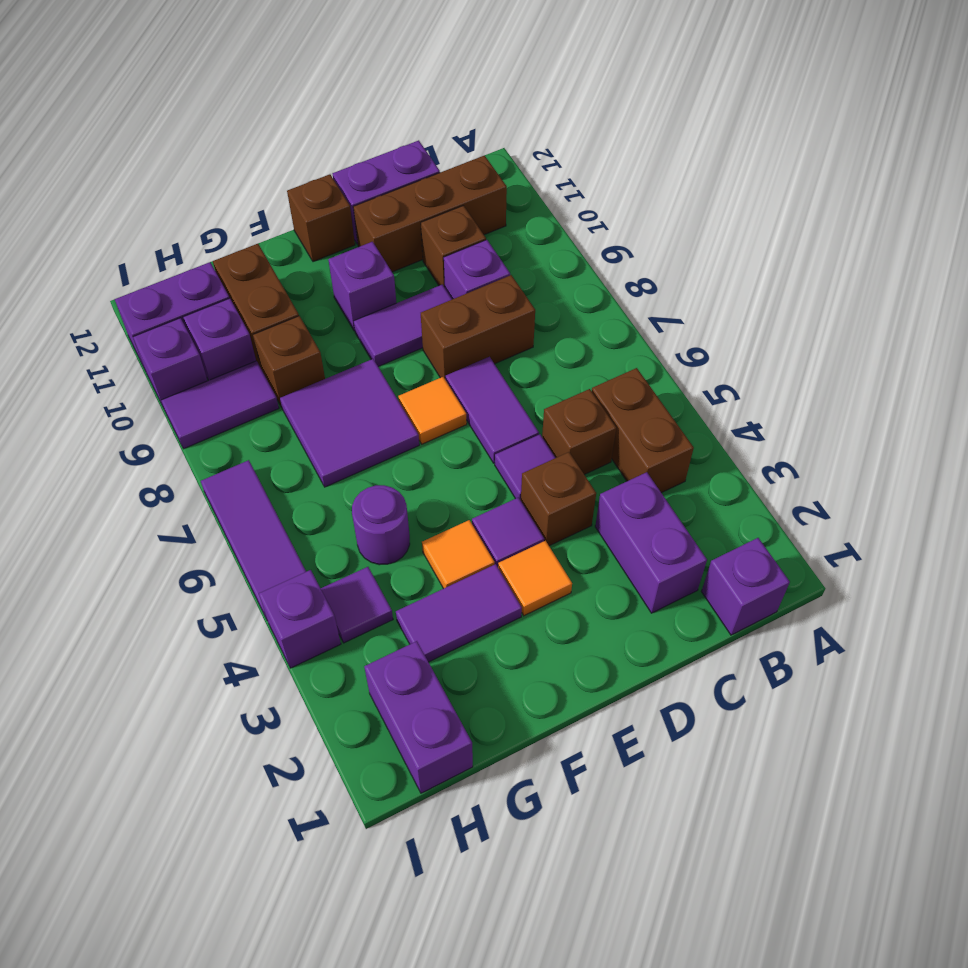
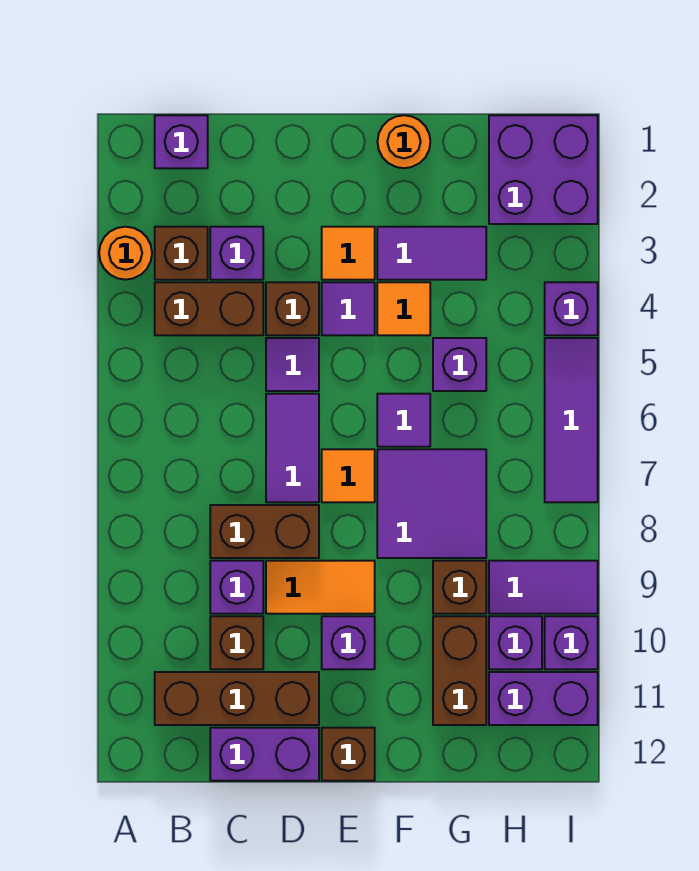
none -> orange 1x1 round brick [99,227,152,280]
brown 1x2 brick [592,368,694,493] -> brown 1x2 brick turned to [155,282,263,335]
purple 1x2 brick [595,472,707,613] -> purple 1x1 brick [210,227,263,280]
brown 1x1 brick [542,389,616,475] -> brown 1x1 brick moved to [155,227,208,280]
purple 1x2 tile [354,284,452,367] -> orange 1x2 tile [266,561,375,614]
none -> orange 1x1 round brick [378,115,430,168]
purple 1x1 round brick [352,485,410,565] -> purple 1x1 brick [433,338,486,391]
purple 1x2 brick [364,641,473,793] -> purple 2x2 brick [489,115,598,224]
purple 1x1 tile [321,567,393,643] -> purple 1x1 tile moved to [377,394,430,447]

